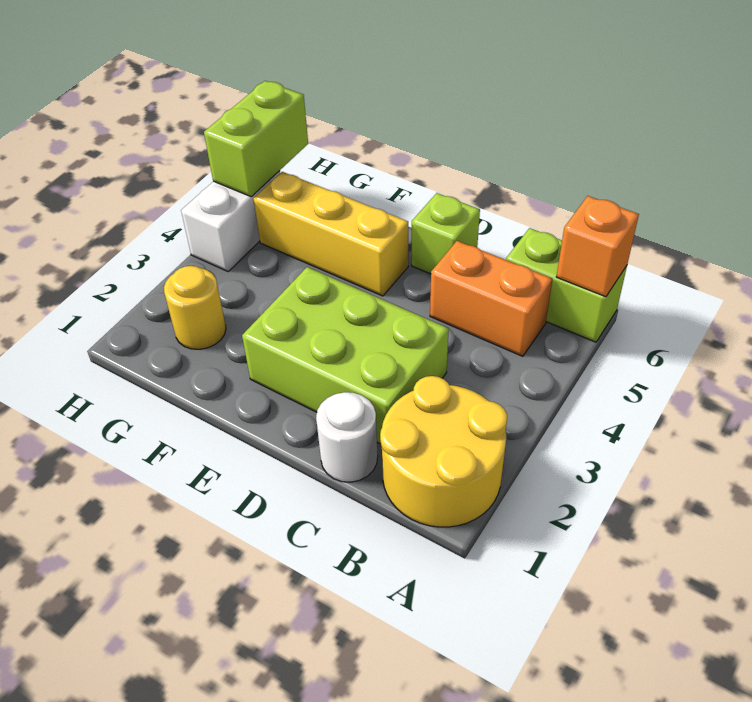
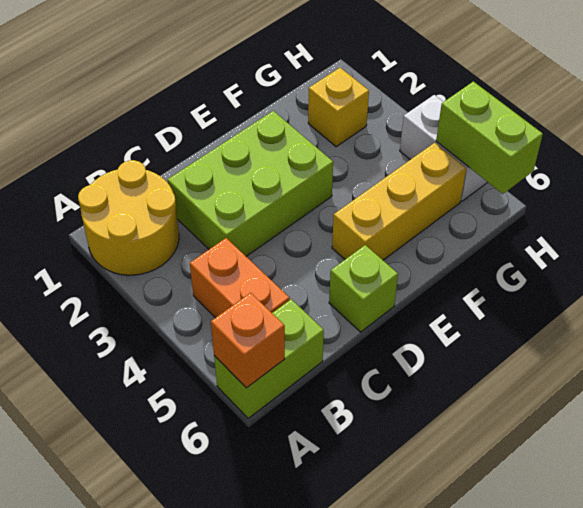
orange 1x2 brick [430,241,552,356] -> orange 1x2 brick turned to [190,238,290,318]
white 1x1 round brick [316,392,378,482] -> none
yellow 1x1 round brick [164,266,226,349] -> yellow 1x1 brick [308,68,369,147]

